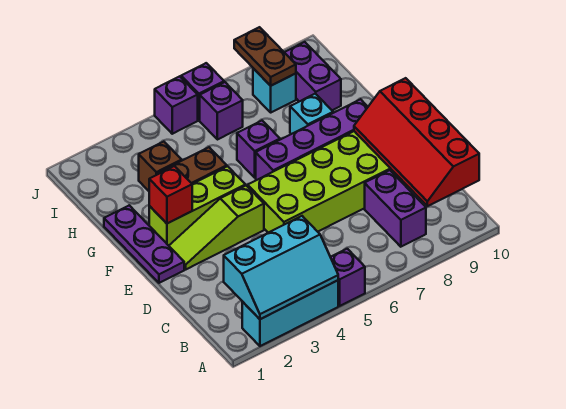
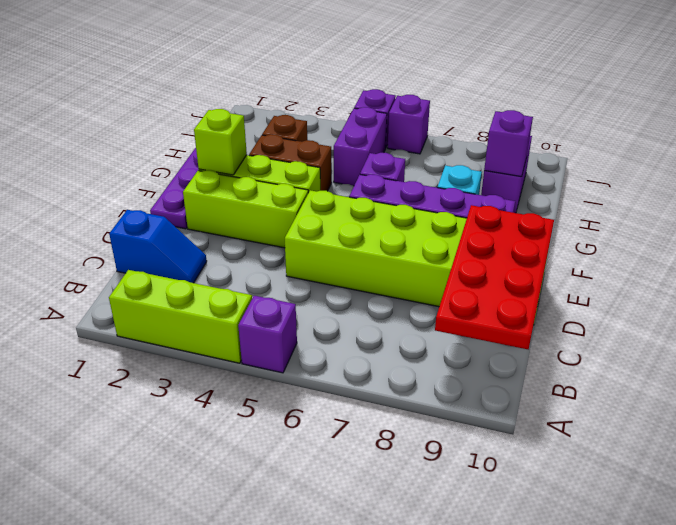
cyan 1x3 brick [242,280,338,346] -> lime 1x3 brick [109,270,252,363]
cyan 2x3 slope [224,216,338,319] -> none
purple 1x2 brick [365,170,426,247] -> purple 1x2 brick moved to [334,107,387,186]
red 2x4 slope [354,78,479,206] -> red 2x4 plate [435,205,554,349]
none -> blue 1x2 slope [109,210,207,283]
lime 1x3 slope [169,186,264,269] -> lime 1x3 brick [183,170,308,248]
red 1x1 brick [149,166,192,223] -> lime 1x1 brick [194,109,247,175]
purple 1x1 brick [200,82,243,140] -> purple 1x1 brick moved to [484,110,533,177]
cyan 1x1 brick [253,68,296,112] -> none
brown 1x2 plate [234,27,296,86] -> none

